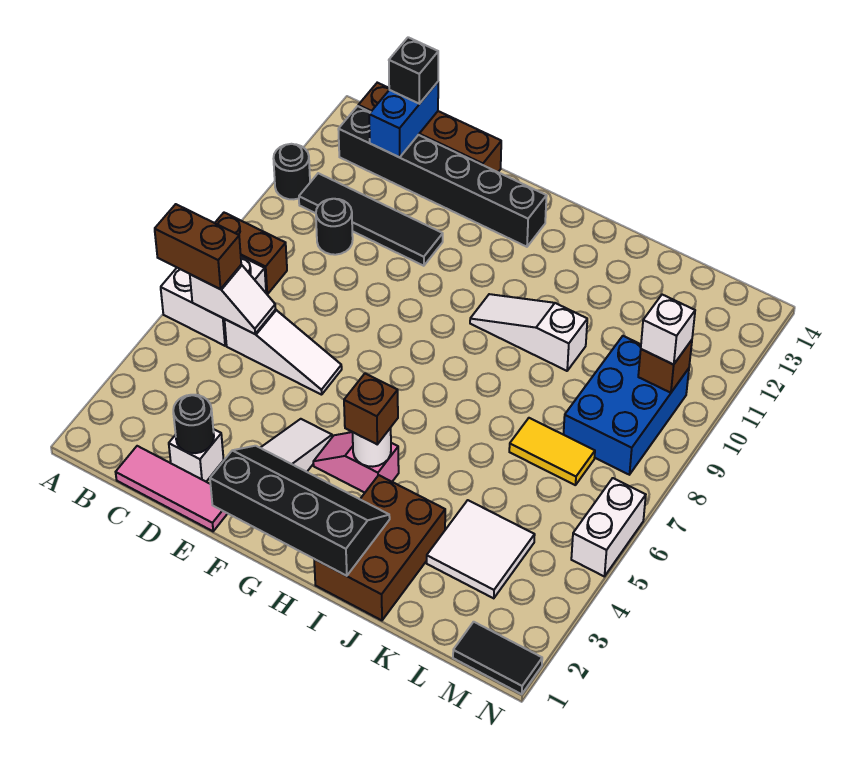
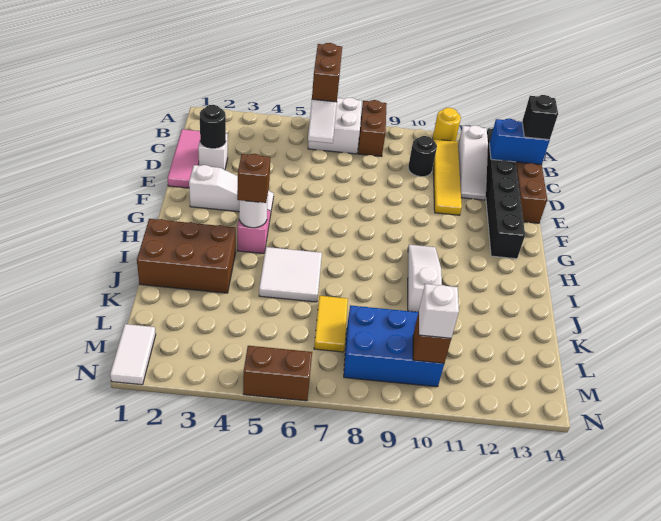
black 1x1 round brick [273,144,310,199] -> yellow 1x1 round brick [433,108,461,141]
black 1x4 tile [299,173,443,266] -> yellow 1x4 tile [433,139,462,215]
white 1x3 slope [224,310,342,395] -> white 1x3 slope moved to [458,125,488,200]
black 2x4 slope [210,446,390,576] -> none
white 2x2 tile [427,500,535,598] -> white 2x2 tile moved to [259,247,322,302]
black 1x2 tile [453,622,542,694] -> white 1x2 tile [110,324,156,385]
white 1x2 brick [571,478,646,576] -> brown 1x2 brick [243,346,312,401]

